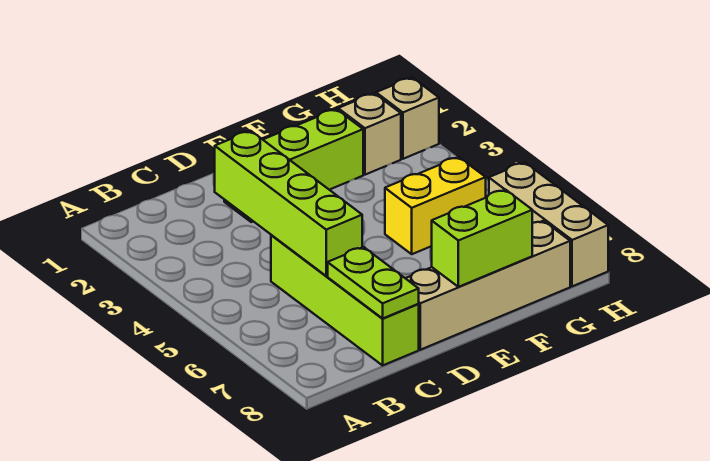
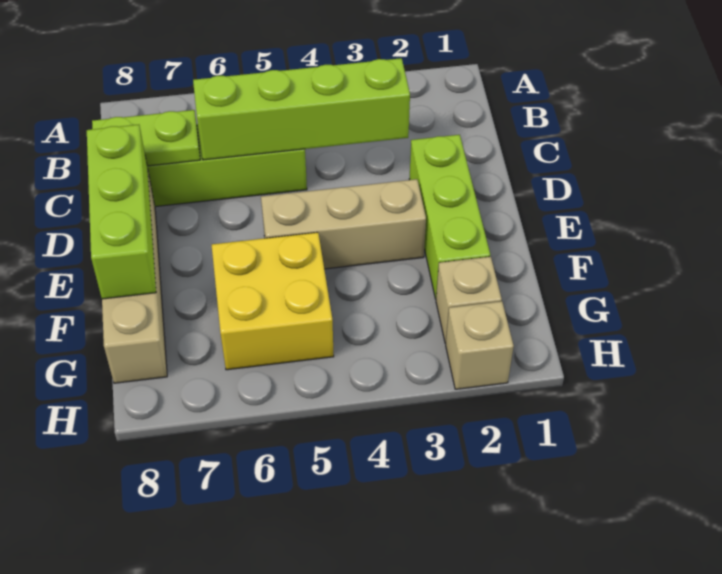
lime 1x2 brick [432,190,532,287] -> lime 1x3 brick [87,125,156,299]
yellow 1x2 brick [385,157,486,254] -> yellow 2x2 brick [212,232,334,370]
tan 1x3 brick [489,163,608,286] -> tan 1x3 brick moved to [261,179,426,269]

